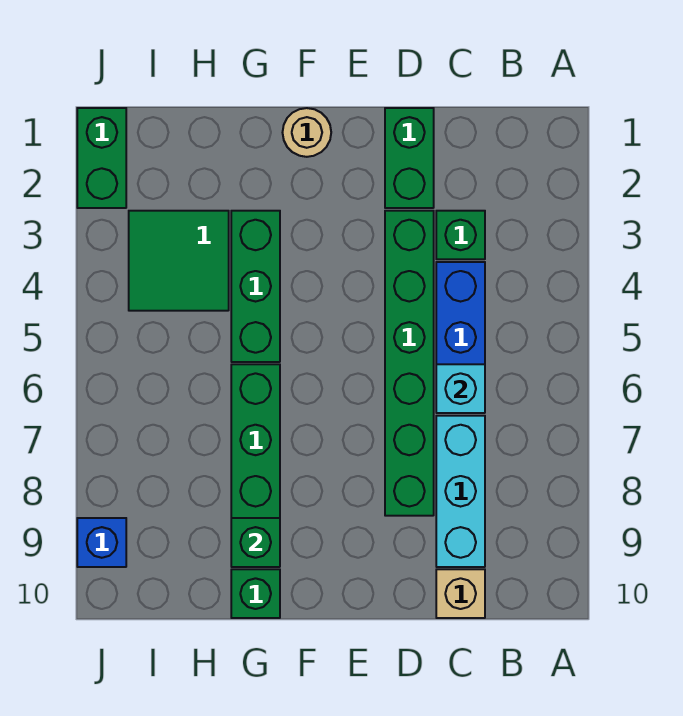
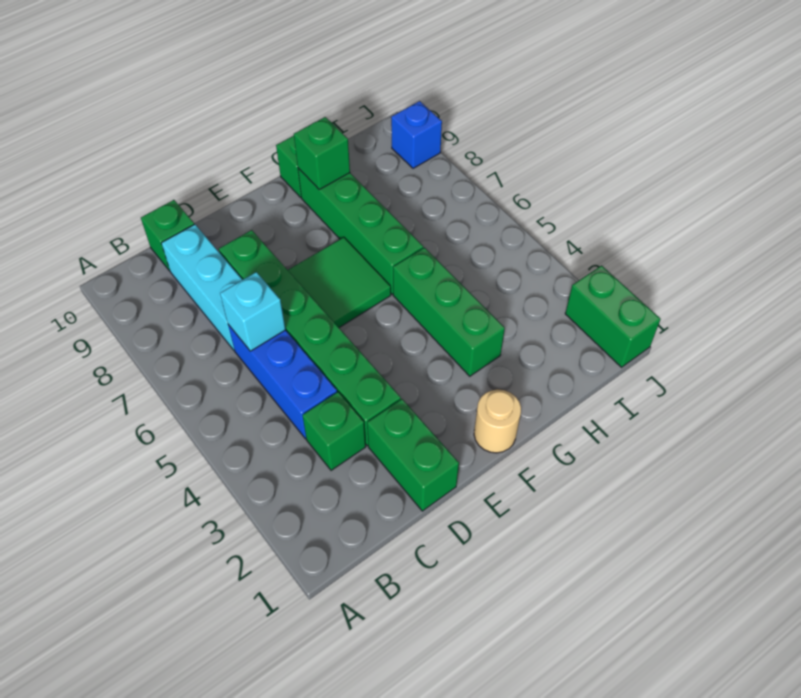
tan 1x1 brick [436,569,485,618] -> green 1x1 brick [141,200,194,271]
green 2x2 tile [129,211,229,311] -> green 2x2 tile moved to [288,237,391,328]

